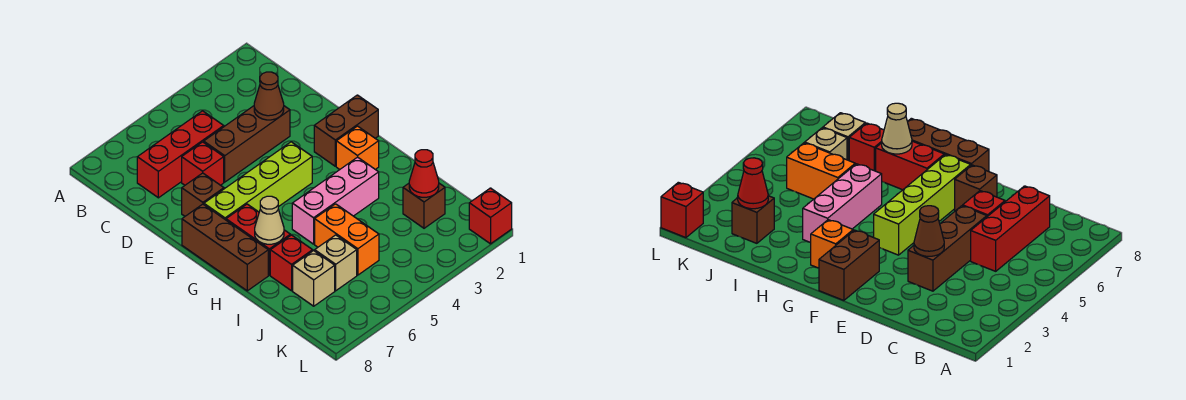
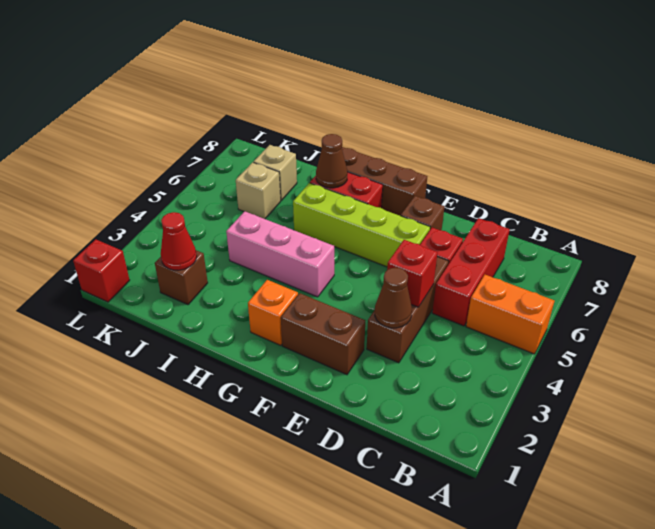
brown 1x2 brick [314,95,378,166] -> brown 1x2 brick turned to [281,293,365,375]
lime 1x4 brick [204,142,312,220] -> lime 1x4 brick turned to [293,183,430,267]
pink 1x3 brick [292,157,379,244] -> pink 1x3 brick turned to [226,211,334,297]
tan 1x1 cone [255,196,284,244] -> brown 1x1 cone [316,134,348,188]
orange 1x2 brick [315,204,379,275] -> orange 1x2 brick moved to [466,275,554,354]
red 1x1 brick [270,235,313,291] -> red 1x1 brick moved to [387,240,438,307]

